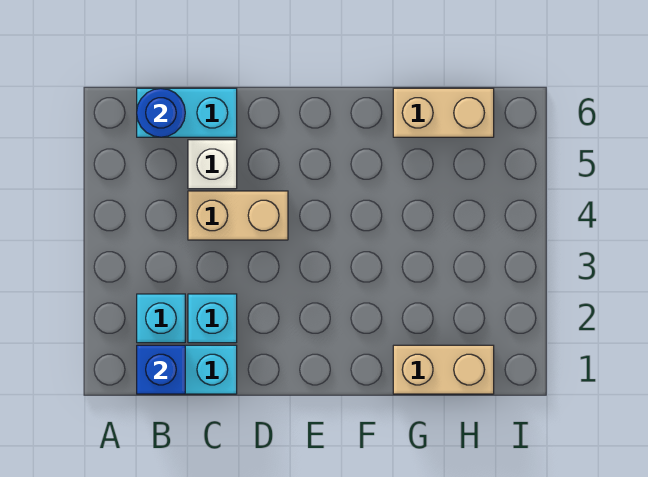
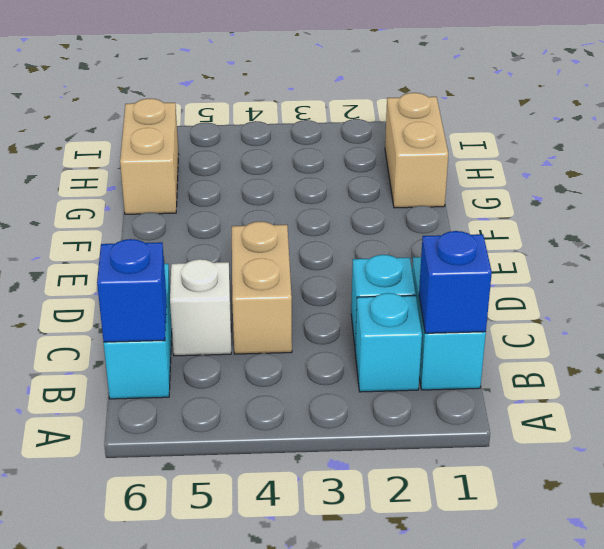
blue 1x1 round brick [137,88,185,137] -> blue 1x1 brick [97,239,167,342]

